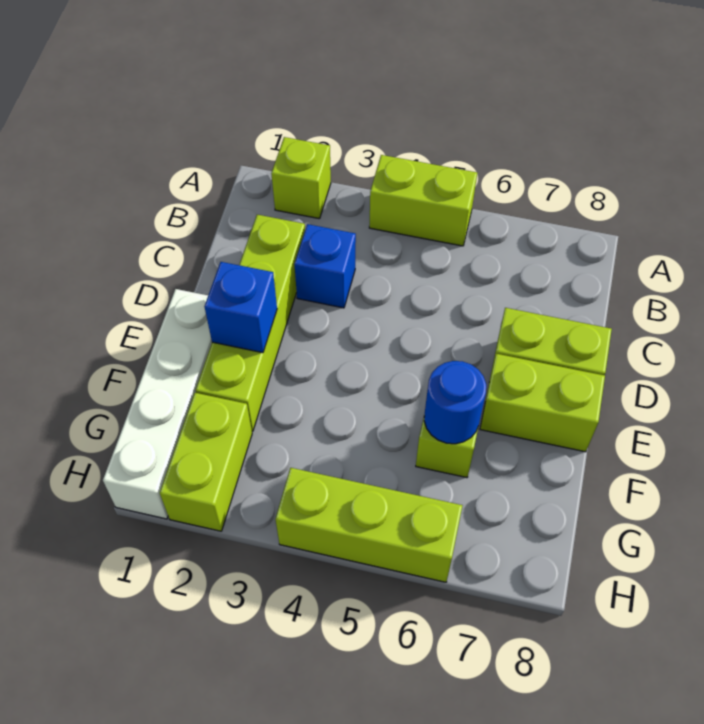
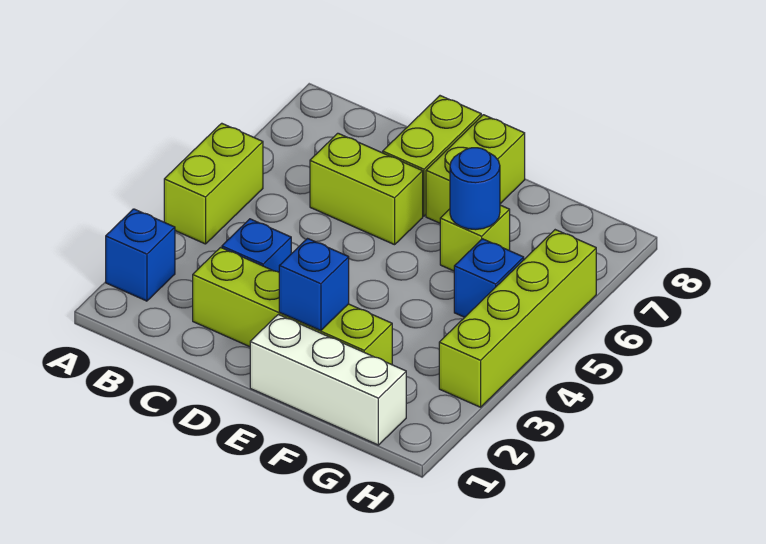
lime 1x1 brick [271,137,331,219] -> blue 1x1 brick [106,209,175,301]
white 1x4 brick [103,289,212,519] -> white 1x3 brick [250,314,406,445]
lime 1x2 brick [160,393,252,531] -> lime 1x2 brick moved to [310,133,423,245]
none -> blue 1x1 brick [454,239,524,317]
lime 1x3 brick [275,468,463,582] -> lime 1x4 brick [439,230,596,407]

